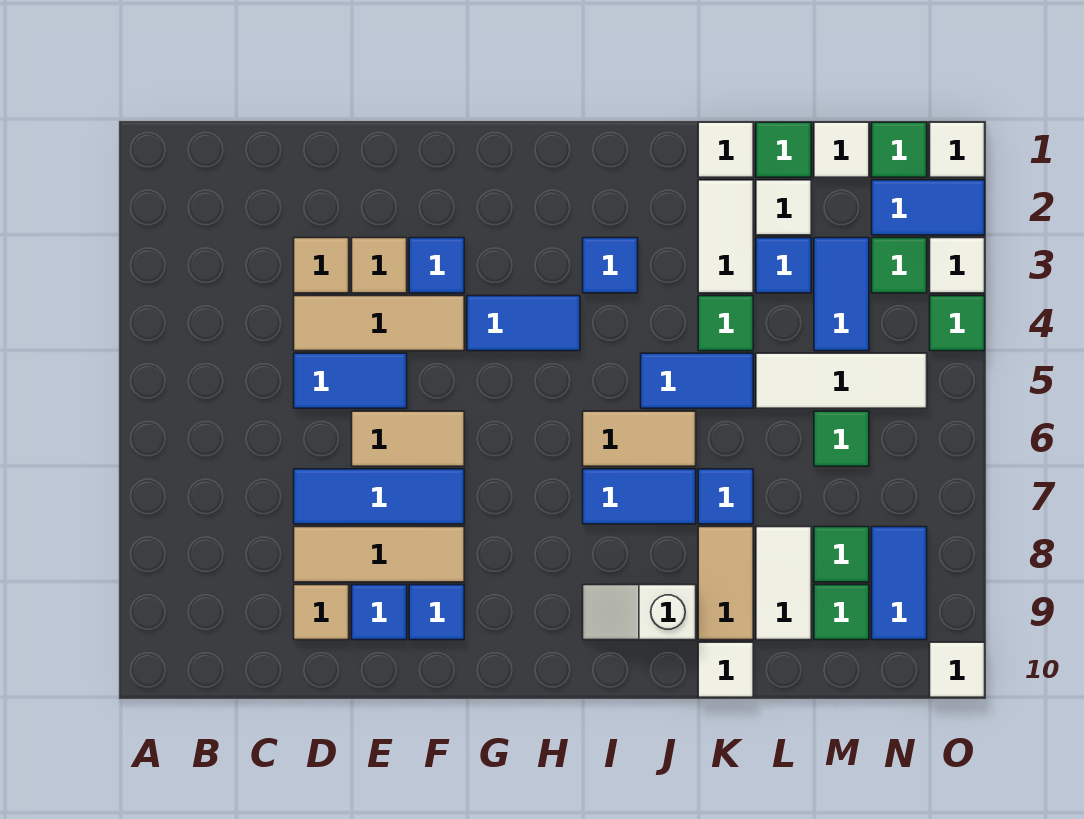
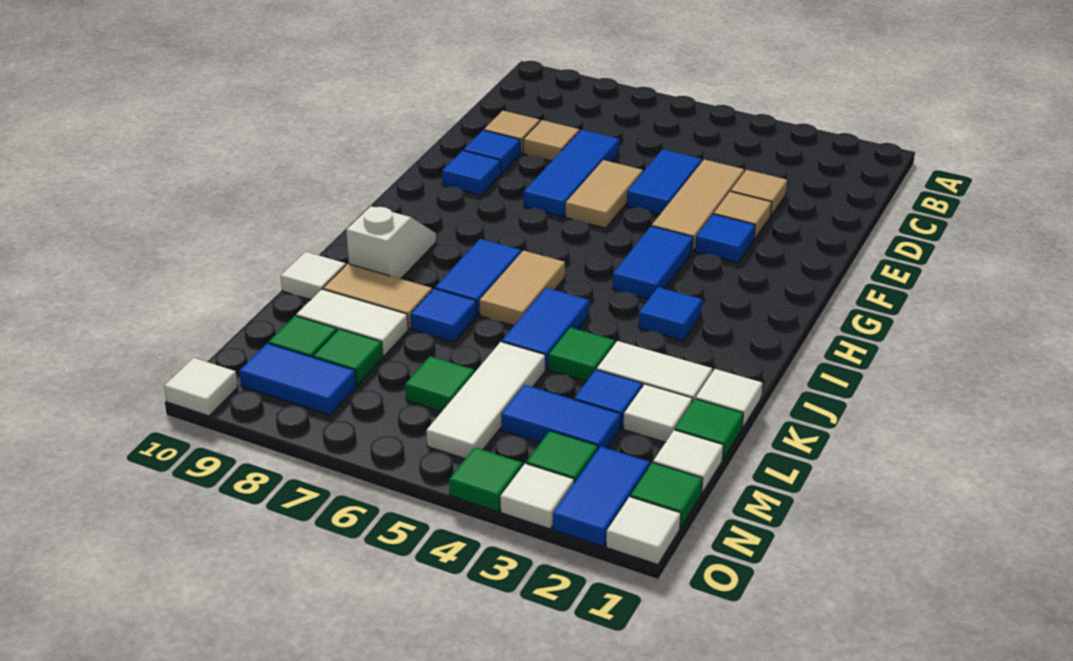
tan 1x3 tile [294,527,464,582] -> tan 1x1 tile [523,120,579,161]

